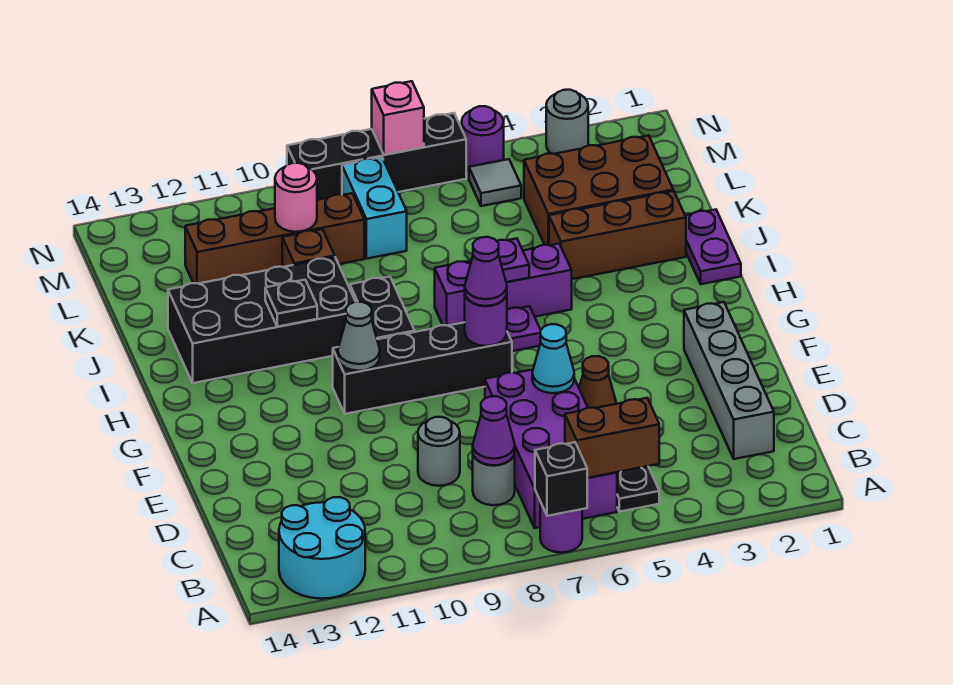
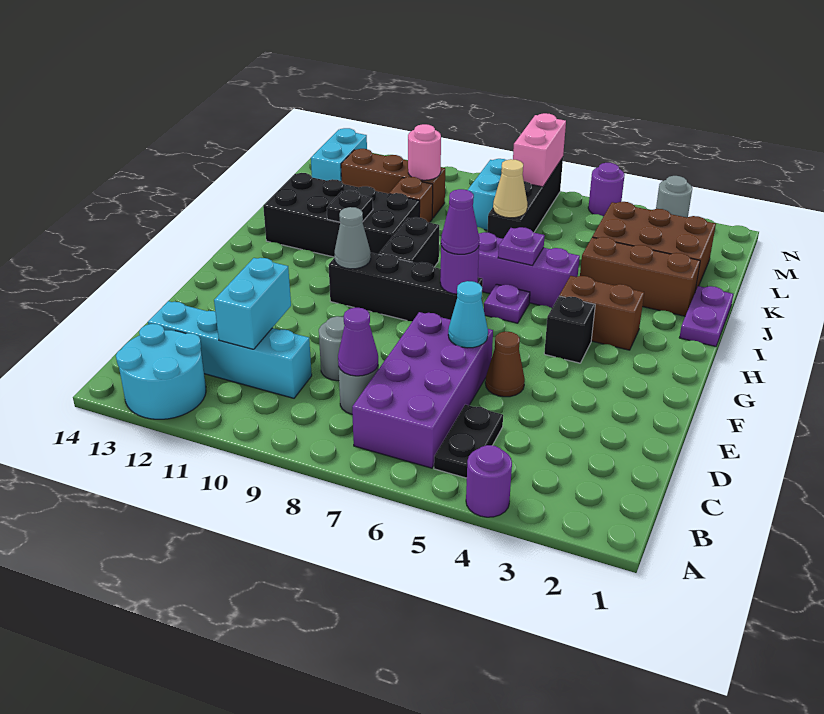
purple 1x1 round brick [540,502,582,553] -> purple 1x1 round brick moved to [466,445,512,517]
black 1x1 brick [535,442,587,516] -> black 1x1 brick moved to [544,296,595,363]
brown 1x2 brick [565,398,659,478] -> brown 1x2 brick moved to [559,276,644,350]
grey 1x4 brick [684,302,774,459] -> none
none -> cyan 1x4 brick [148,301,312,398]
none -> cyan 1x2 brick [214,258,291,349]
none -> tan 1x1 cone [493,159,527,218]
brown 1x4 brick [185,193,364,284] -> brown 1x3 brick [341,149,445,218]
none -> cyan 1x2 brick [311,128,367,181]
grey 1x1 tile [469,159,521,206] -> none
black 1x4 brick [287,113,466,200] -> black 1x4 brick turned to [487,158,563,239]
pink 1x1 brick [372,81,424,155] -> pink 1x2 brick [513,113,566,187]

